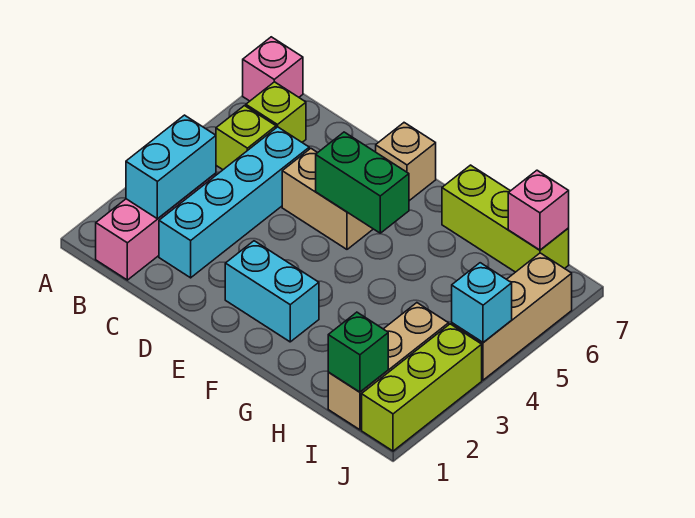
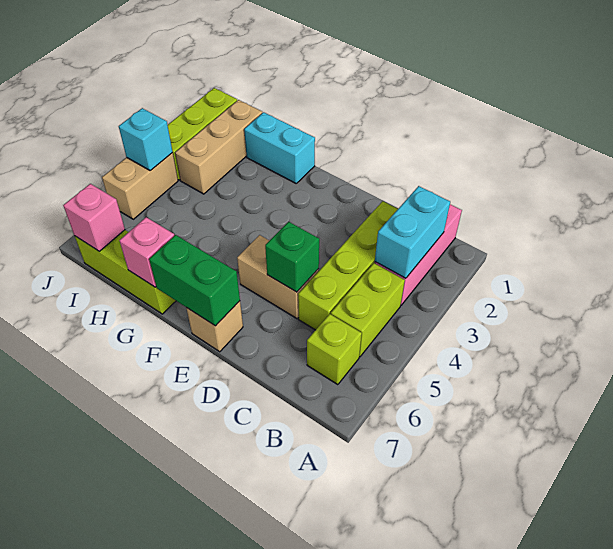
pink 1x1 brick [243,37,303,101] -> pink 1x1 brick moved to [119,217,174,287]
lime 1x1 brick [216,106,276,170] -> lime 1x2 brick [331,263,405,357]
cyan 1x4 brick [159,127,309,278] -> lime 1x4 brick [298,201,398,330]
cyan 1x2 brick [225,241,319,342] -> cyan 1x2 brick moved to [244,112,315,183]
green 1x2 brick [316,132,409,233] -> green 1x2 brick moved to [149,235,240,326]
green 1x1 brick [328,312,388,392] -> green 1x1 brick moved to [265,222,319,292]
tan 1x3 brick [452,253,572,380] -> tan 1x2 brick [102,153,178,219]

